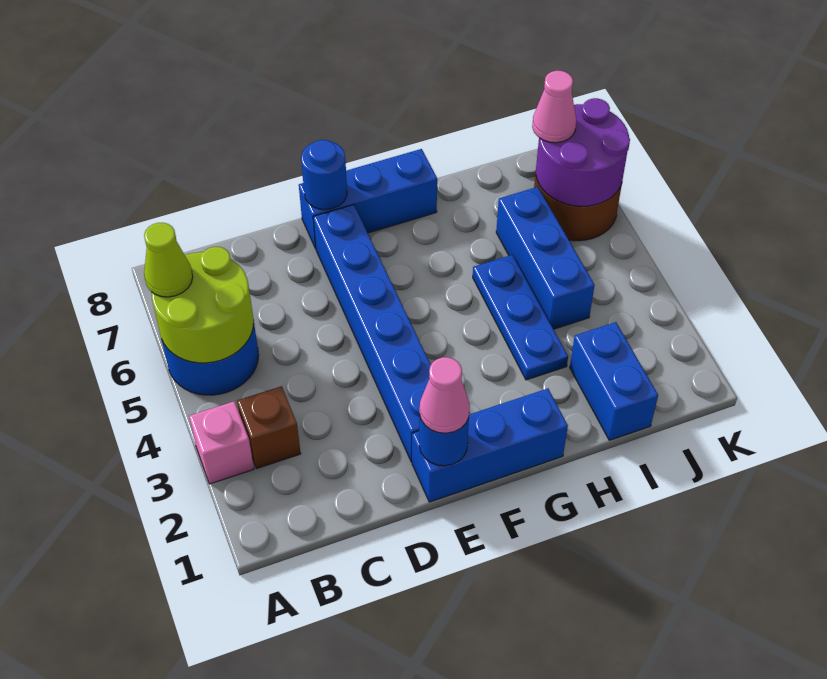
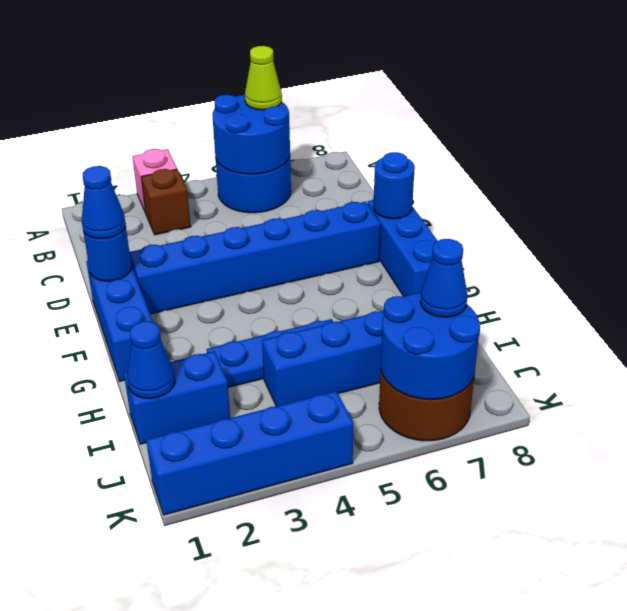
lime 2x2 round brick [151,247,254,363] -> blue 2x2 round brick [212,95,290,174]
pink 1x1 cone [419,357,470,433] -> blue 1x1 cone [82,166,126,239]
none -> blue 1x1 cone [127,321,175,399]
purple 2x2 round brick [536,98,630,206] -> blue 2x2 round brick [381,293,480,400]
pink 1x1 cone [532,71,576,143] -> blue 1x1 cone [420,239,467,317]
none -> blue 1x4 brick [146,391,354,515]

